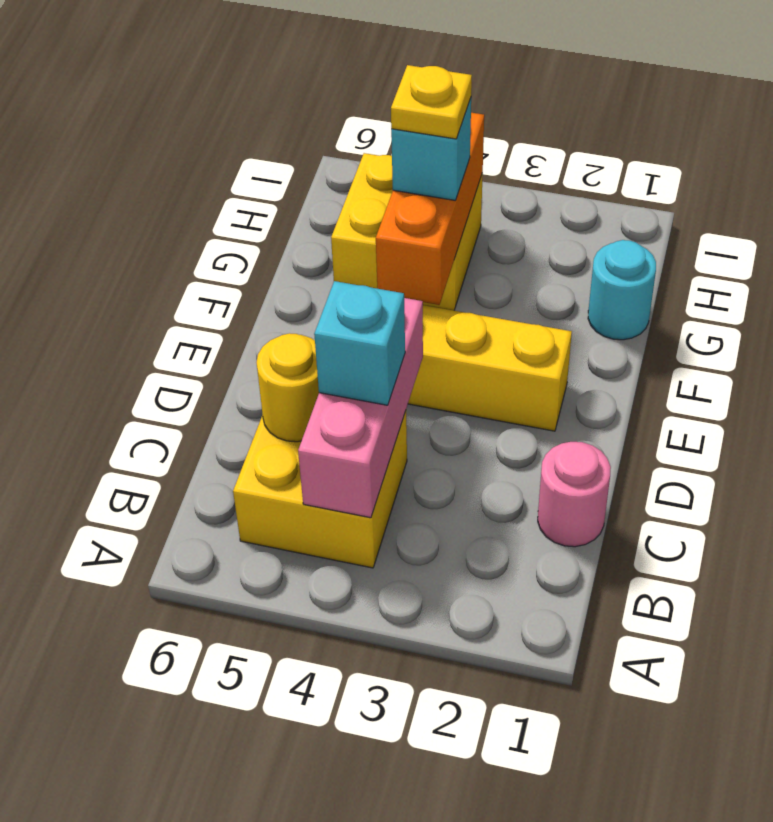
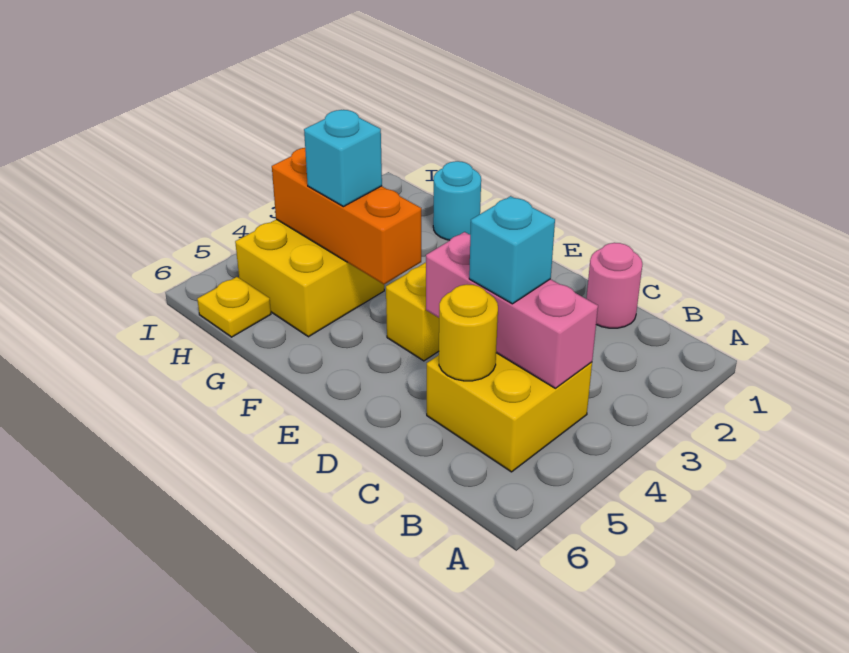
yellow 1x1 plate [391,65,472,139] -> yellow 1x1 plate moved to [197,277,271,337]

